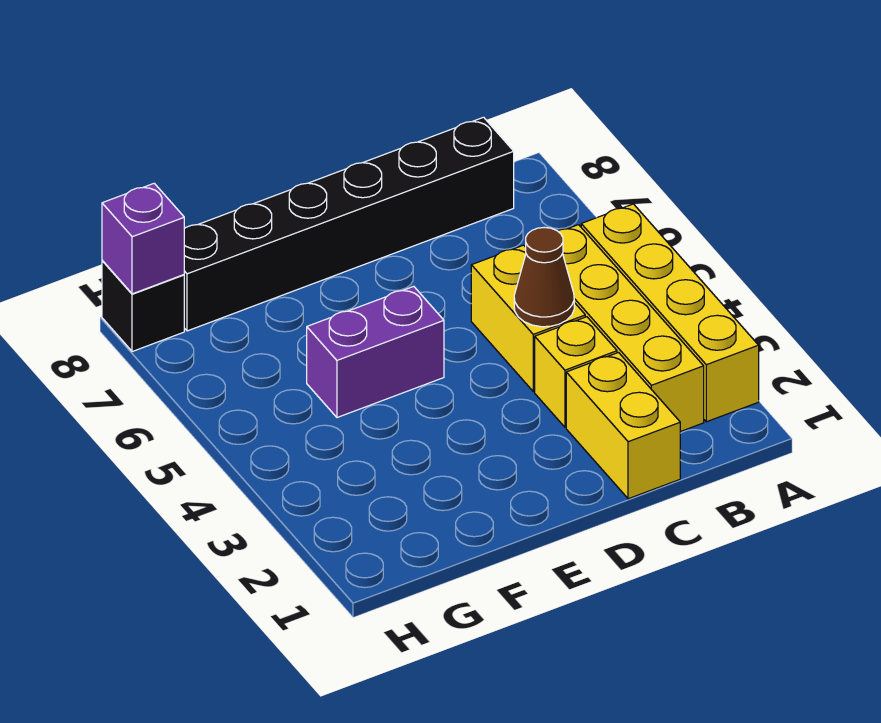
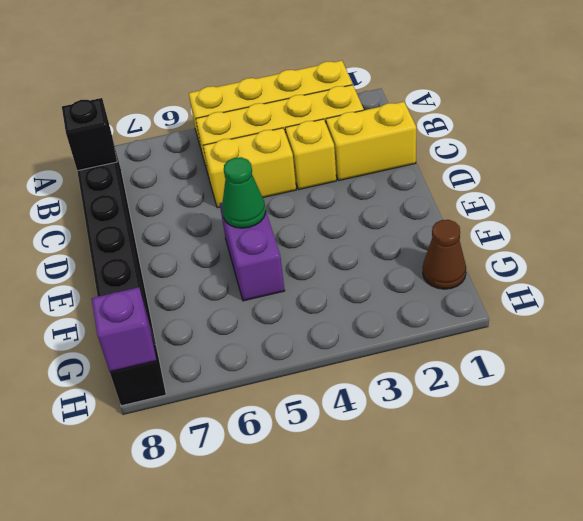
none -> black 1x1 brick [62,98,117,171]
brown 1x1 cone [514,227,574,327] -> brown 1x1 cone moved to [423,220,466,289]
none -> green 1x1 cone [222,157,266,228]

